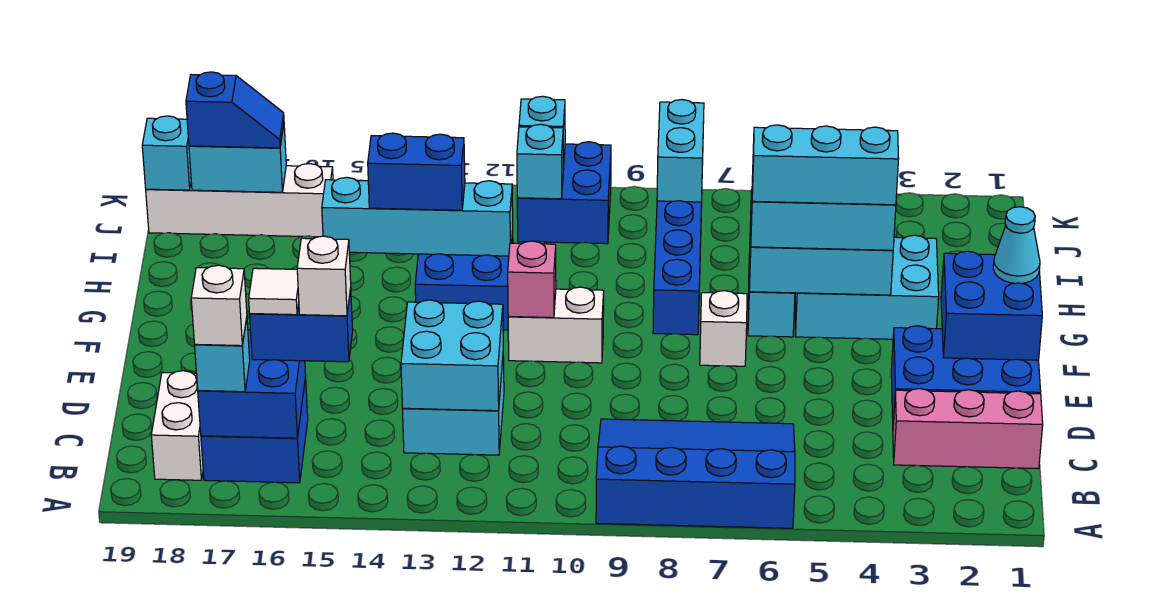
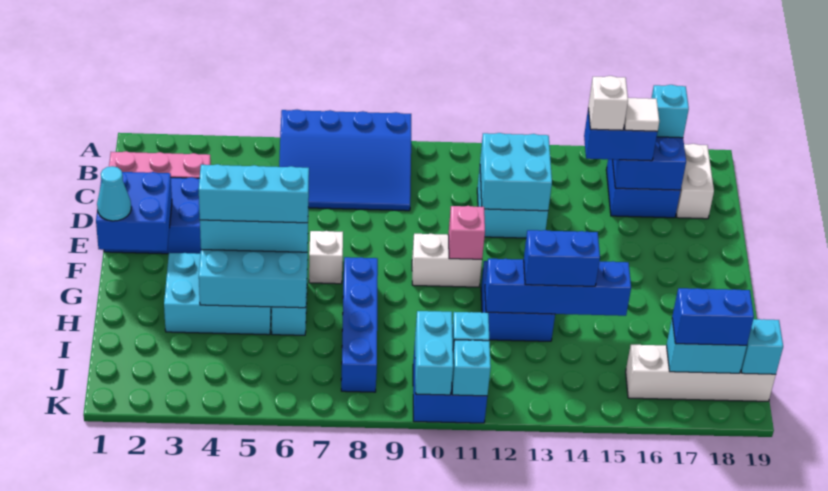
white 1x1 brick [191,265,247,346] -> none
cyan 1x4 brick [322,177,513,256] -> blue 1x4 brick [485,259,631,316]
cyan 1x2 brick [657,100,704,202] -> cyan 1x2 brick moved to [415,311,453,395]
blue 1x2 slope [186,72,284,148] -> blue 1x2 brick [672,288,754,346]

